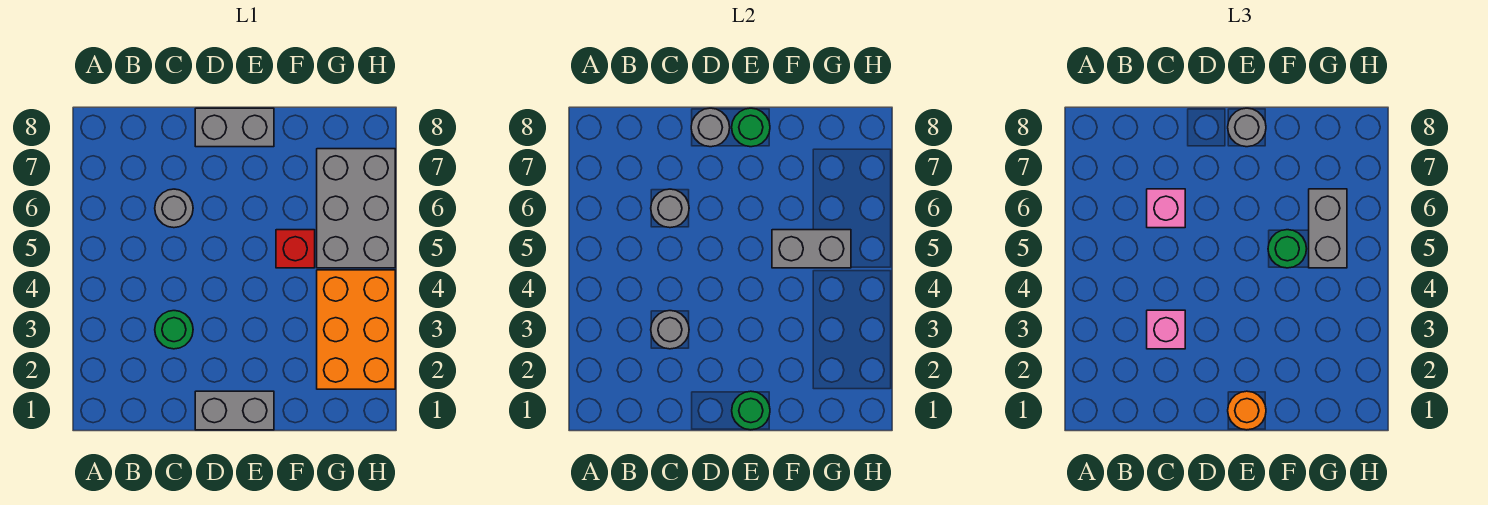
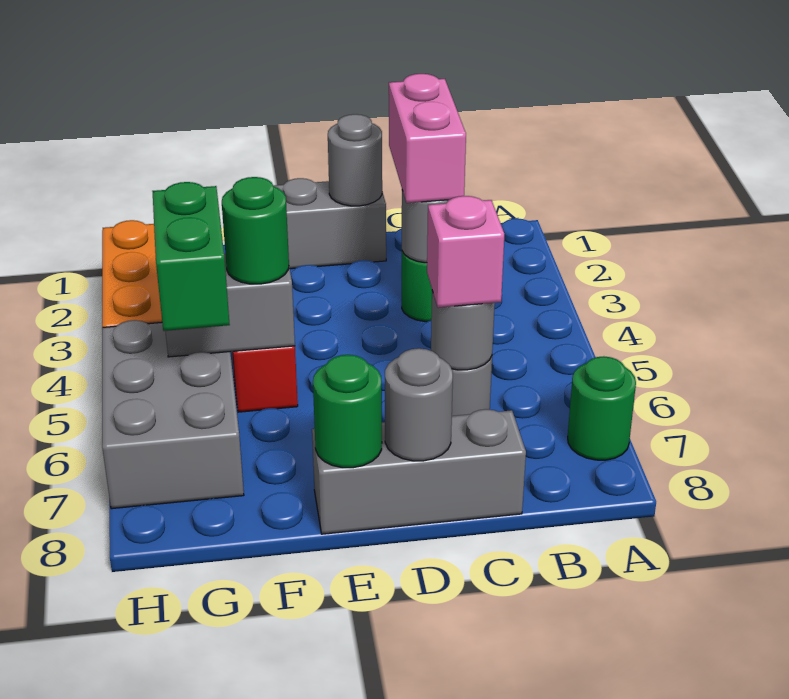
pink 1x1 brick [1147,310,1185,349] -> pink 1x2 brick [389,74,466,203]
grey 1x2 brick [195,108,274,147] -> grey 1x3 brick [312,409,526,534]
green 1x1 round brick [732,391,770,430] -> green 1x1 round brick moved to [568,356,636,460]
orange 1x1 round brick [1228,391,1266,430] -> none
grey 1x1 round brick [1228,108,1266,147] -> grey 1x1 round brick moved to [328,114,382,206]
grey 1x2 brick [1309,189,1347,268] -> green 1x2 brick [152,182,230,331]

